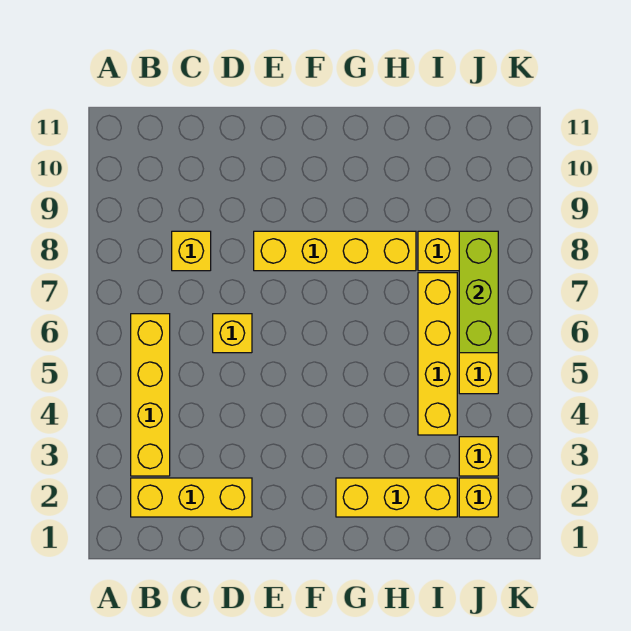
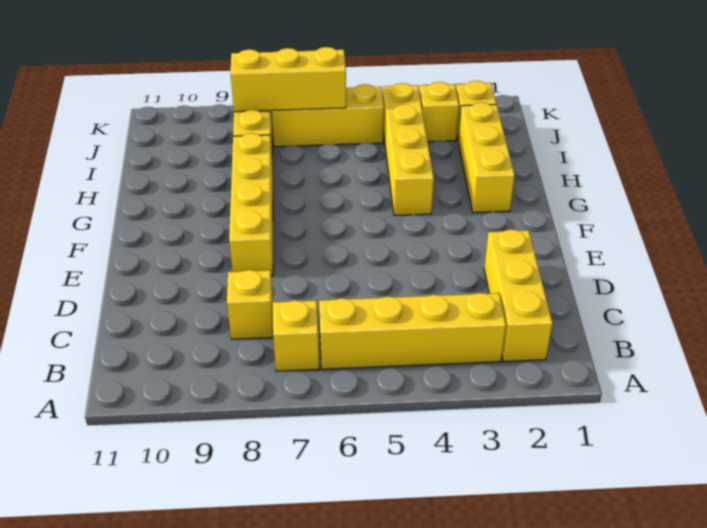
yellow 1x1 brick [213,314,252,353] -> yellow 1x1 brick moved to [273,300,319,371]
yellow 1x4 brick [418,273,457,435] -> yellow 1x4 brick turned to [383,83,434,216]
lime 1x3 brick [459,231,498,353] -> yellow 1x3 brick [231,47,346,112]

